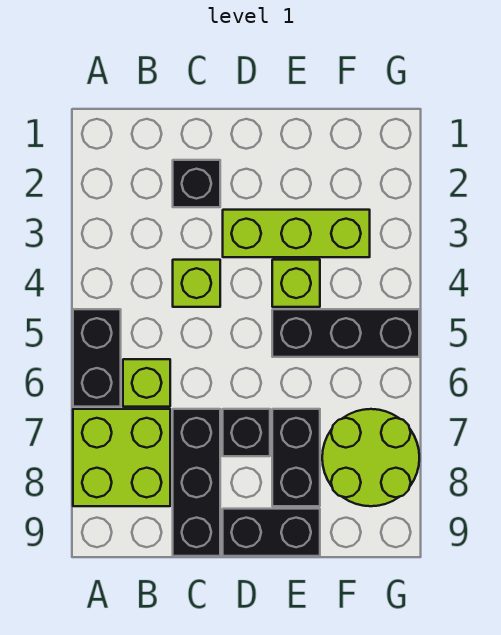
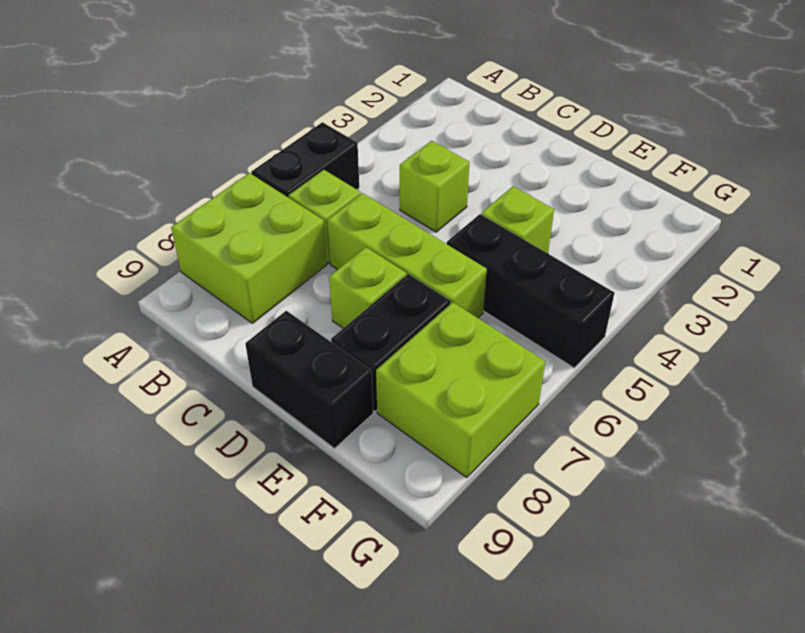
black 1x1 brick [173,160,220,207] -> none
black 1x3 brick [173,409,220,556] -> none
lime 1x3 brick [223,210,370,257] -> lime 1x3 brick moved to [327,193,487,318]
black 1x1 brick [223,409,270,456] -> lime 1x1 brick [329,247,406,328]
lime 2x2 round brick [322,409,419,506] -> lime 2x2 brick [376,302,545,477]

